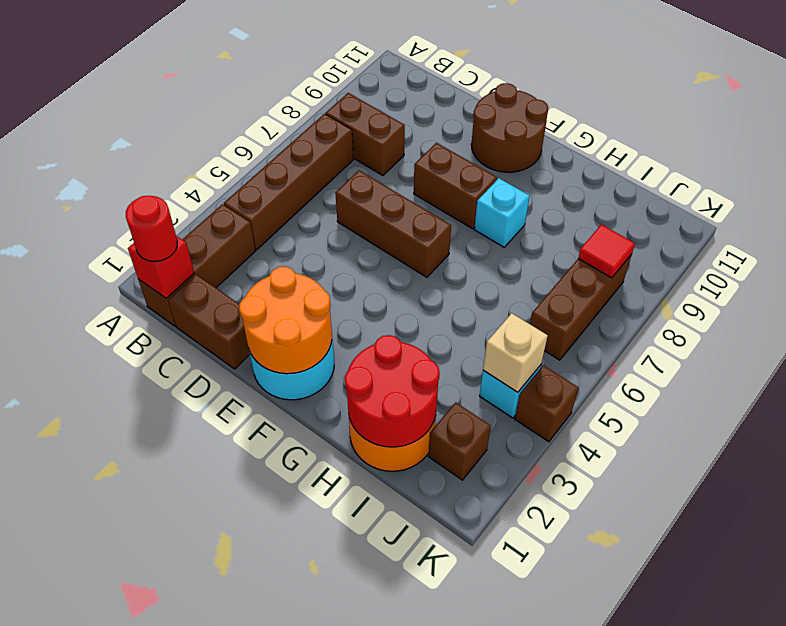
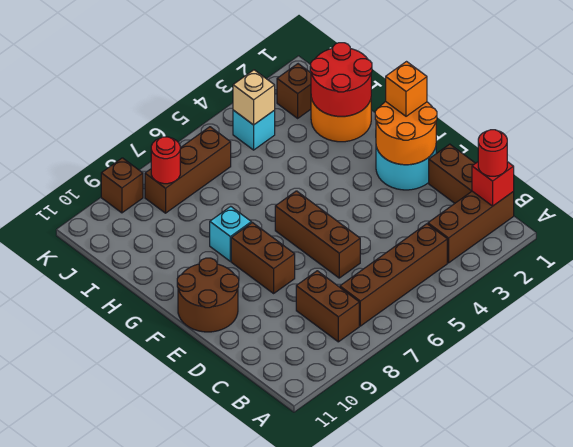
none -> orange 1x1 brick [386,62,427,116]
red 1x1 tile [578,225,635,278] -> red 1x1 round brick [151,137,180,184]
brown 1x1 brick [515,365,579,442] -> brown 1x1 brick moved to [101,158,143,213]

